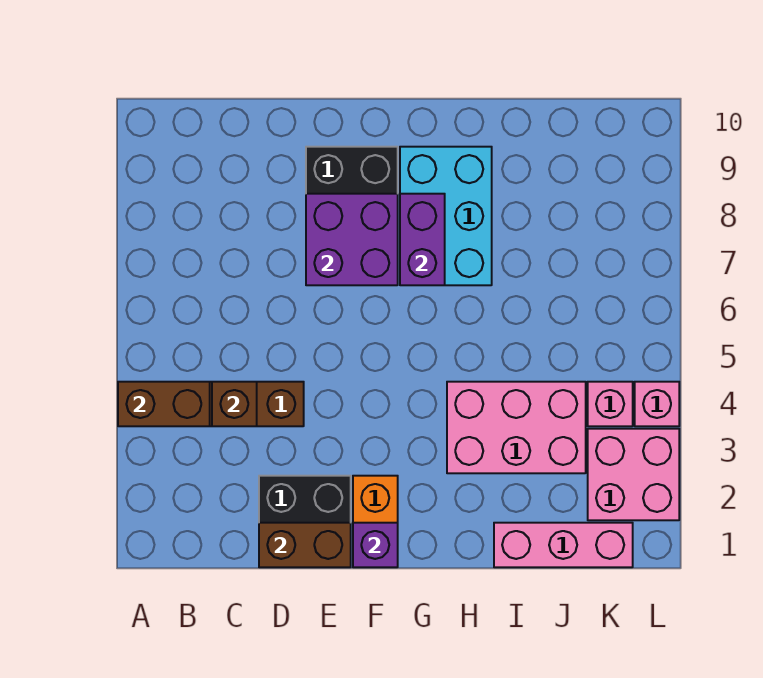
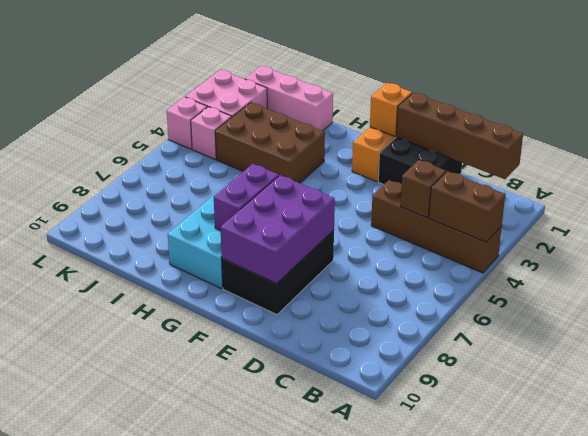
brown 1x2 brick [259,523,351,567] -> brown 1x4 brick [396,93,523,179]
purple 2x2 brick [306,194,398,285] -> purple 2x3 brick [221,175,335,283]
purple 1x1 brick [353,523,398,567] -> orange 1x1 brick [370,83,412,136]
pink 2x3 brick [447,382,586,473] -> brown 2x3 brick [215,102,325,183]

